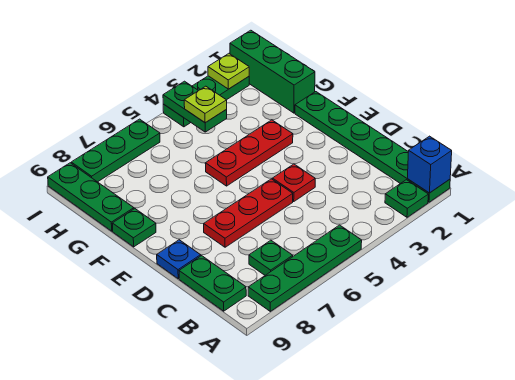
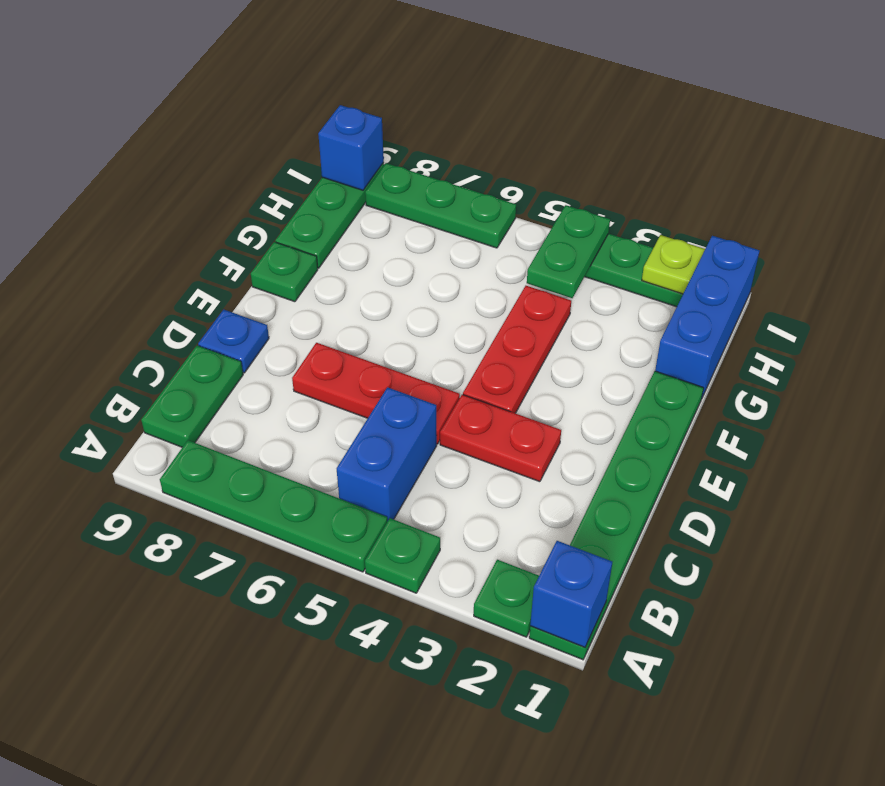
none -> blue 1x2 brick [337,387,437,522]
green 1x1 plate [249,240,293,275] -> green 1x1 plate moved to [365,518,440,593]
red 1x1 plate [272,164,315,201] -> red 1x2 plate [440,395,561,482]
red 1x3 plate [205,120,293,186] -> red 1x3 plate turned to [463,286,571,413]
green 1x3 brick [230,30,315,113] -> blue 1x3 brick [655,236,760,399]
lime 1x1 plate [184,86,227,123] -> none
none -> blue 1x1 brick [318,105,384,190]

